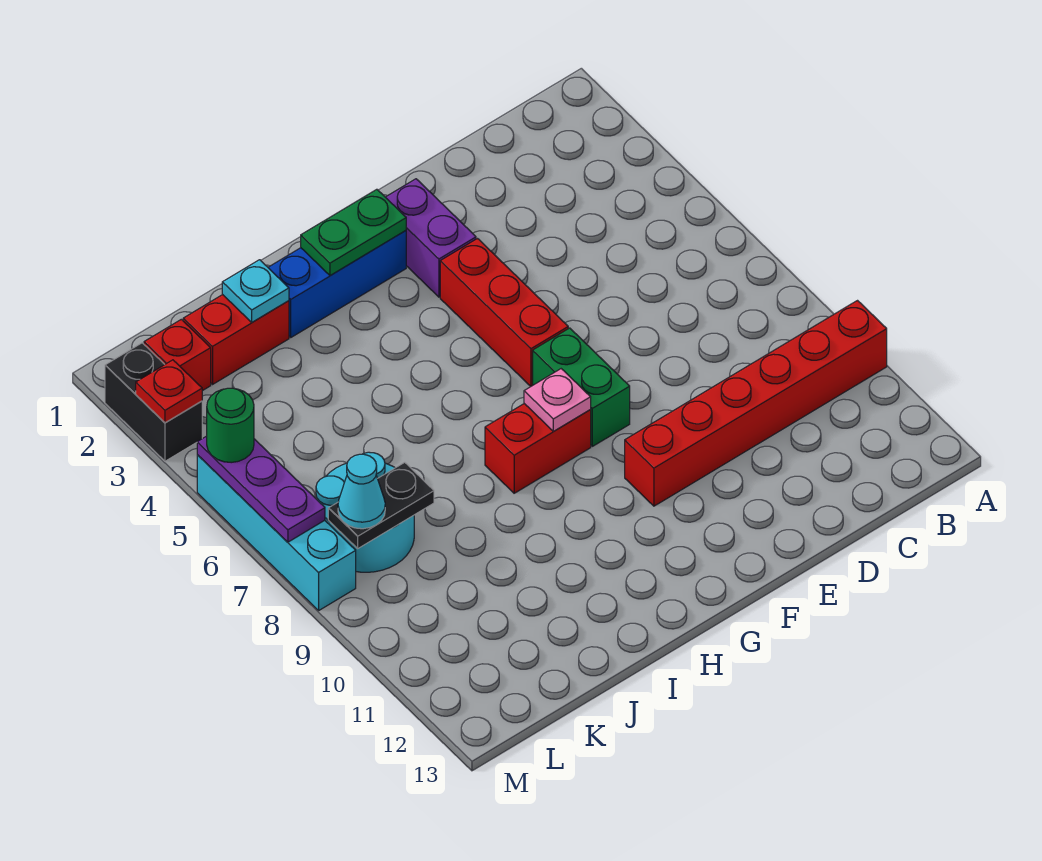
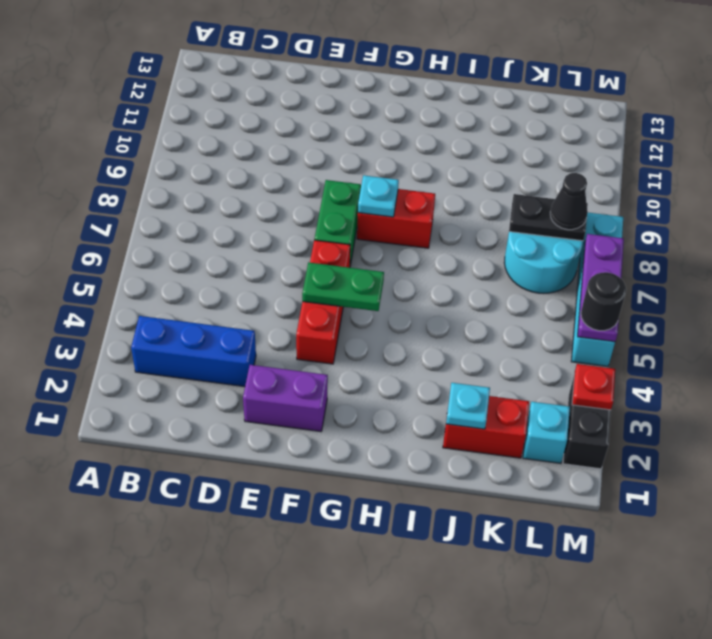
red 1x6 brick [625,301,887,506] -> none
purple 1x2 brick [386,179,476,297] -> purple 1x2 brick turned to [243,365,328,432]
blue 1x3 brick [268,231,406,337] -> blue 1x3 brick moved to [131,316,256,387]
green 1x2 plate [301,189,406,275] -> green 1x2 plate moved to [302,262,384,311]
pink 1x1 plate [524,369,591,431] -> cyan 1x1 plate [358,175,399,217]
red 1x1 brick [144,319,211,391] -> cyan 1x1 brick [523,402,570,463]
cyan 1x1 cone [338,454,385,529] -> black 1x1 cone [550,173,588,230]
green 1x1 round brick [207,388,254,463] -> black 1x1 round brick [581,272,626,331]

